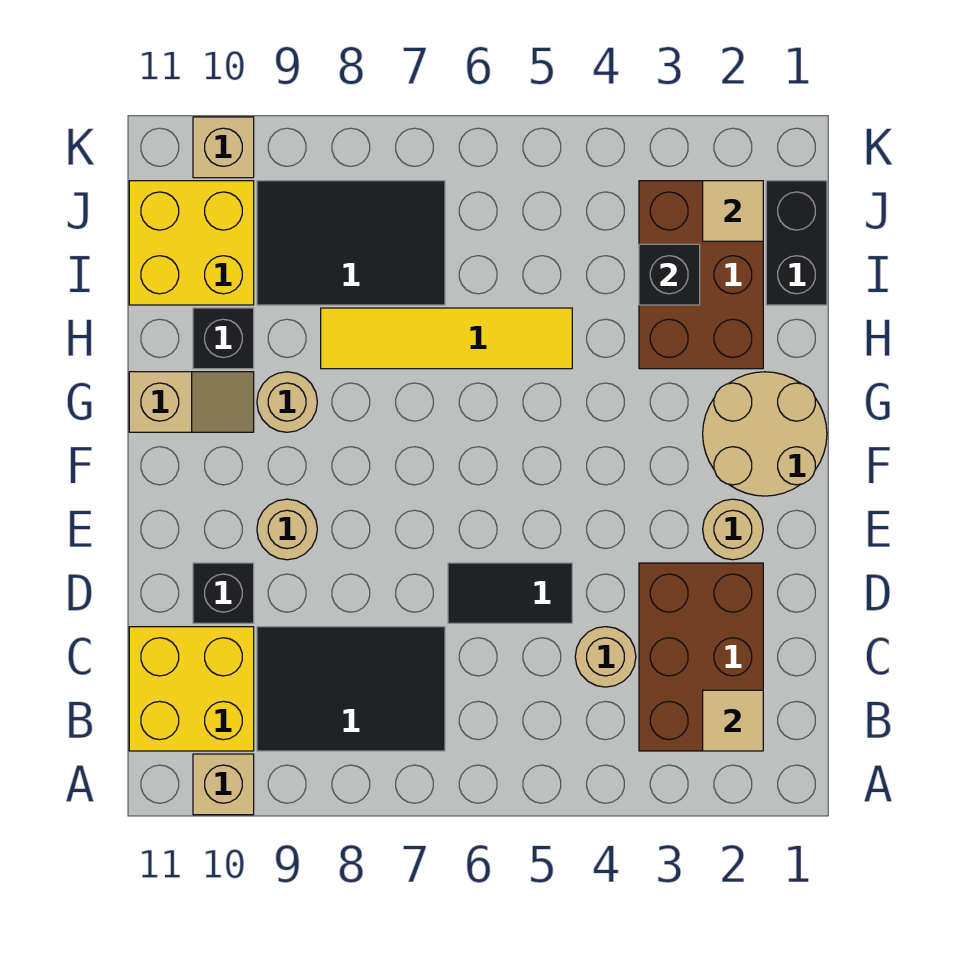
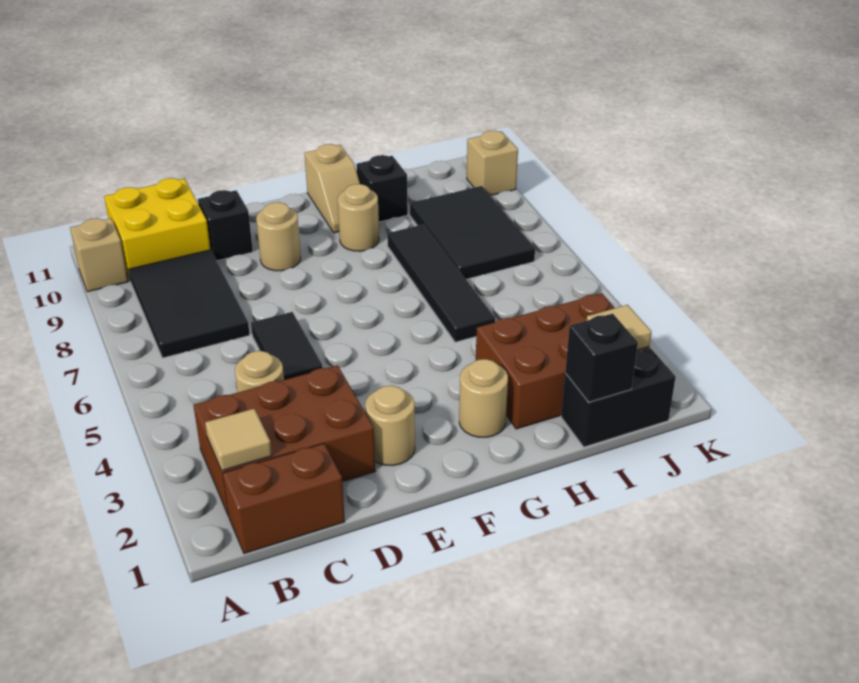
none -> brown 1x2 brick [223,444,345,554]
tan 2x2 round brick [703,372,827,496] -> tan 1x1 round brick [459,359,508,437]
yellow 1x4 tile [321,308,572,369] -> black 1x4 tile [387,224,495,342]
black 1x1 brick [639,244,700,305] -> black 1x1 brick moved to [565,314,638,402]
yellow 2x2 brick [129,181,254,305] -> none

